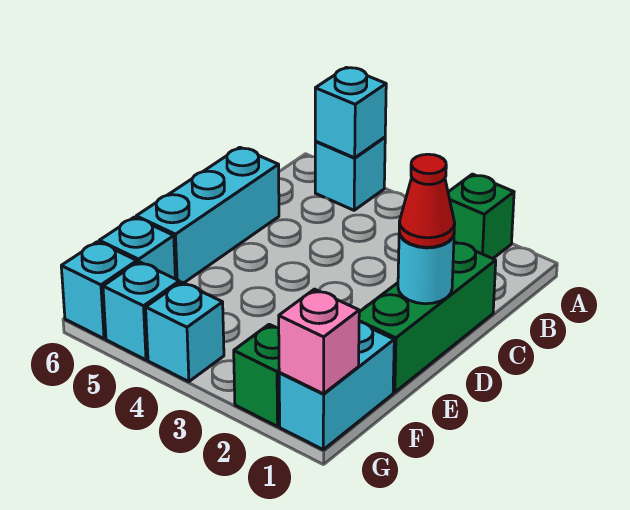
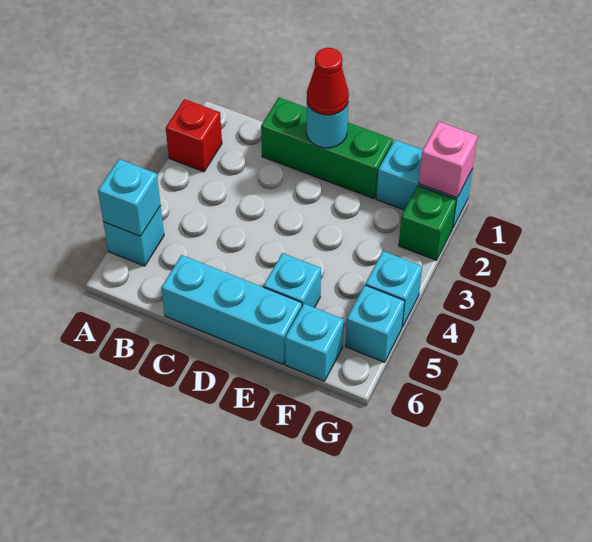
green 1x1 brick [448,174,514,259] -> red 1x1 brick [166,99,222,172]
cyan 1x1 brick [61,242,137,339] -> cyan 1x1 brick moved to [263,253,321,308]

